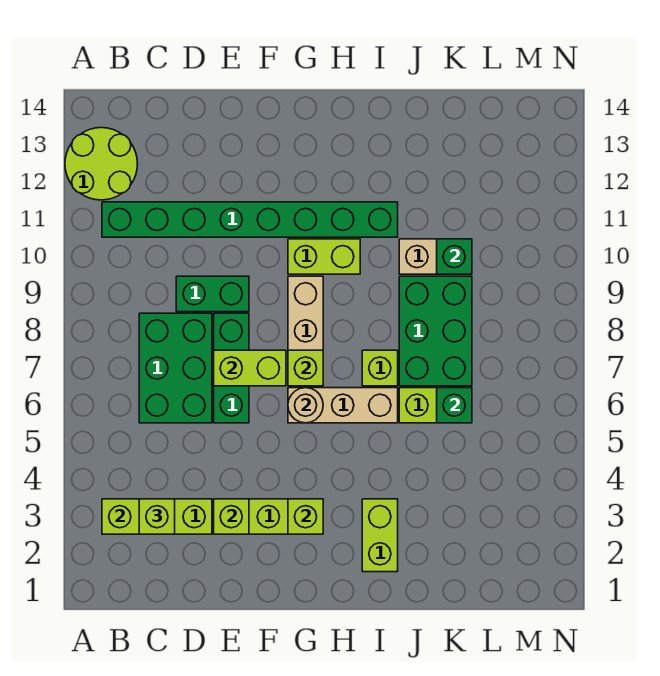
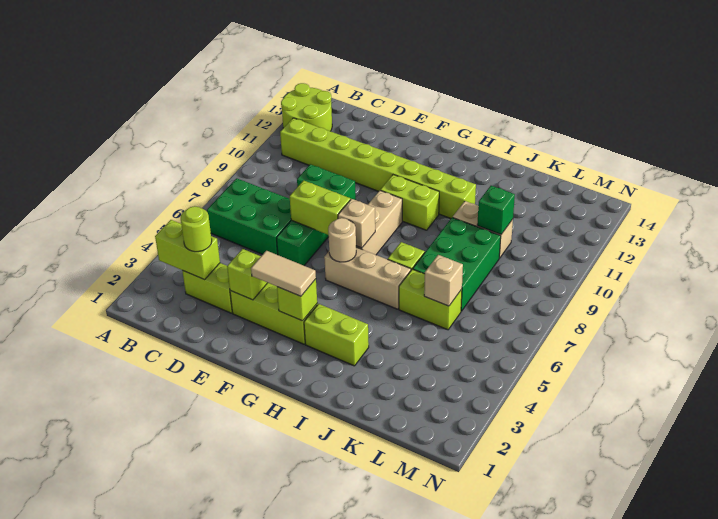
green 1x8 brick [102,202,398,237] -> lime 1x8 brick [280,118,476,218]
lime 1x1 brick [139,499,175,534] -> lime 1x1 round brick [181,206,212,252]
green 2x3 brick [139,313,212,423] -> green 2x3 brick turned to [207,178,291,255]
none -> tan 1x2 tile [251,251,316,296]
lime 1x1 brick [288,350,323,386] -> tan 1x1 brick [338,199,375,248]
lime 1x2 brick [362,499,398,572] -> lime 1x2 brick turned to [304,304,369,366]
green 1x1 brick [437,388,472,423] -> tan 1x1 brick [424,255,463,306]

